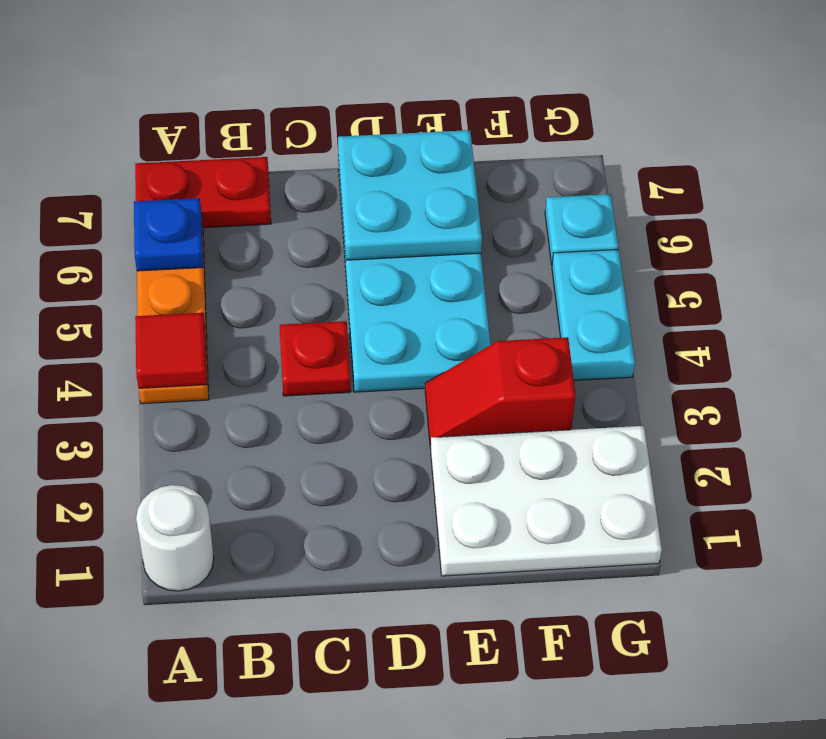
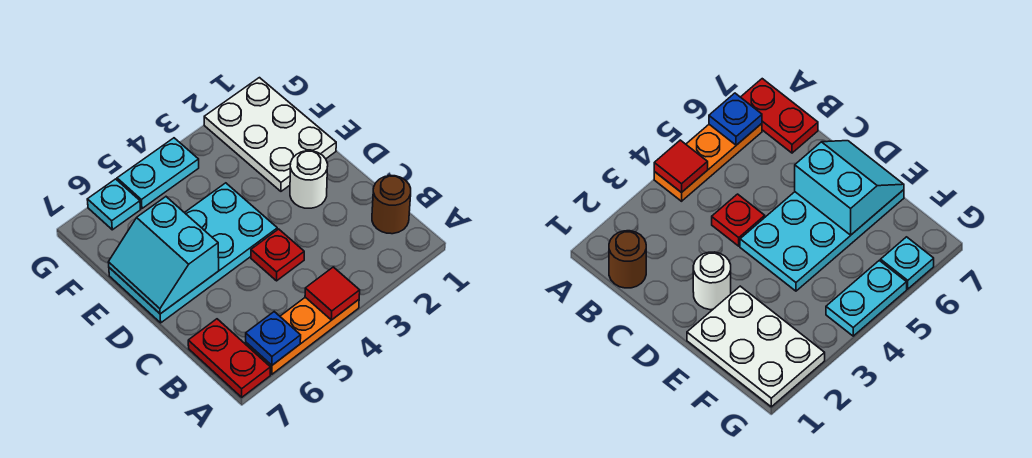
white 1x1 round brick [136,485,214,591] -> white 1x1 round brick moved to [290,151,328,208]
none -> brown 1x1 round brick [372,176,411,234]
cyan 2x2 plate [338,130,482,260] -> cyan 2x2 slope [108,197,219,314]
red 1x2 slope [425,337,576,449] -> none

